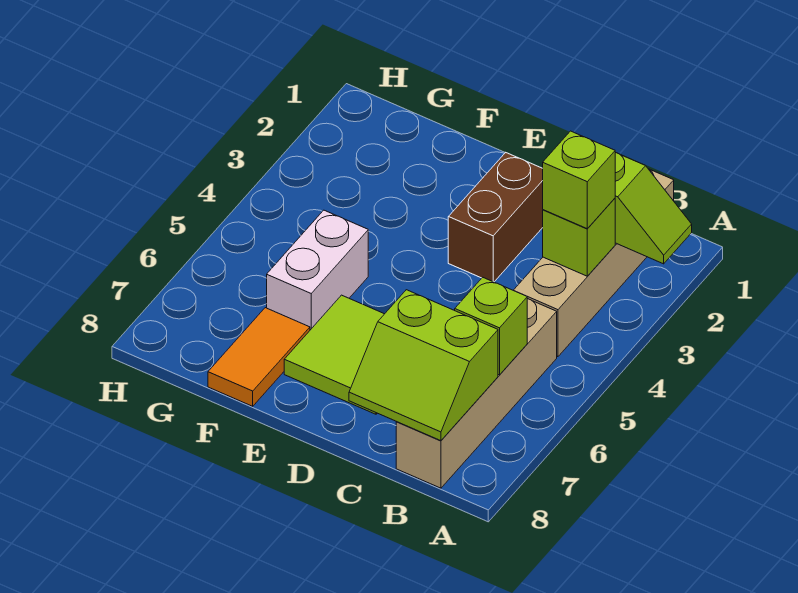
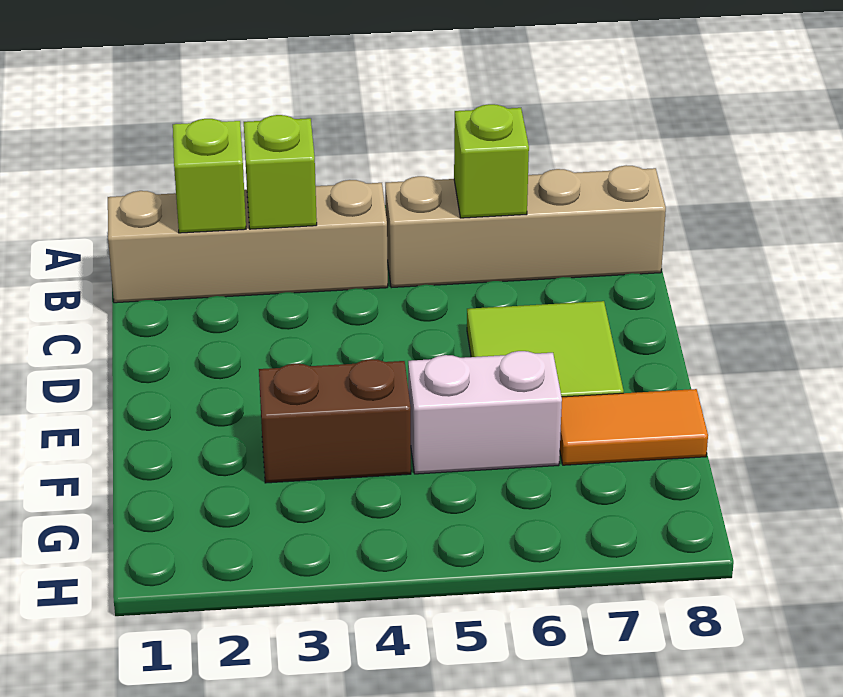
lime 1x1 brick [543,131,615,229] -> none
lime 2x2 slope [349,290,498,441] -> none
brown 1x2 brick [448,152,543,282] -> brown 1x2 brick moved to [259,359,411,483]

